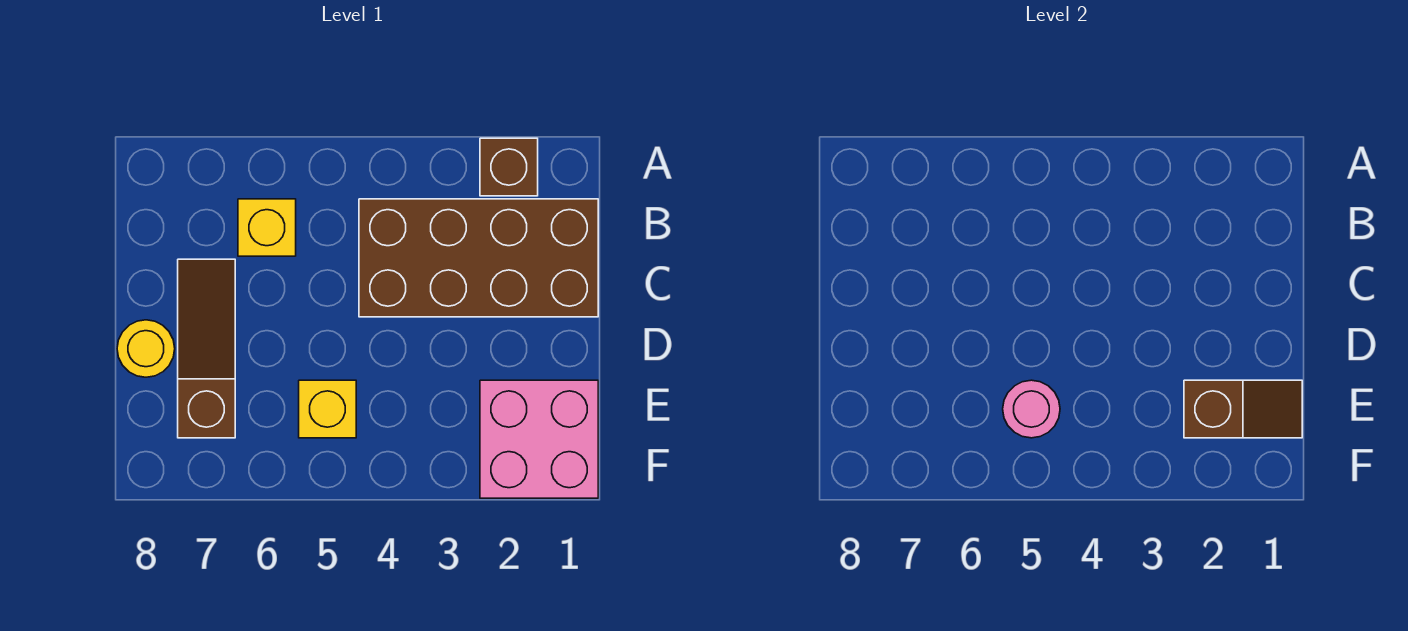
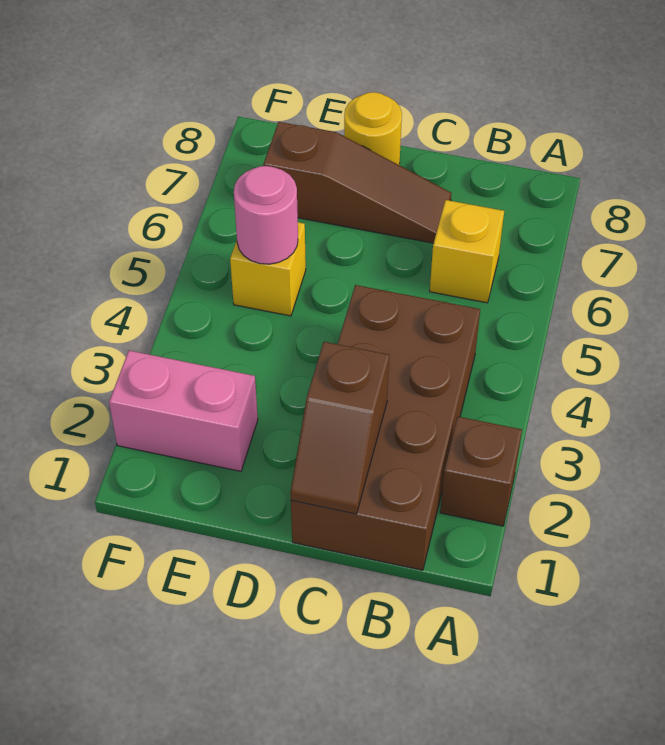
pink 2x2 brick [480,380,598,498] -> pink 1x2 brick [109,351,258,471]
brown 1x2 slope [1184,380,1302,438] -> brown 1x2 slope moved to [290,342,389,514]

